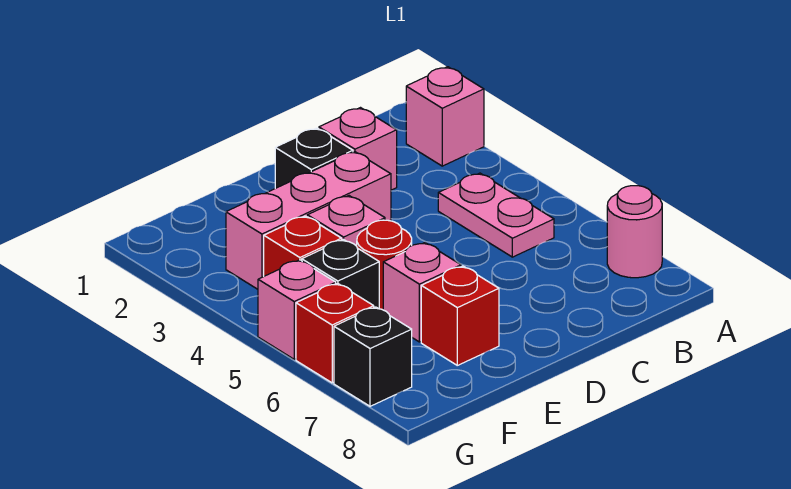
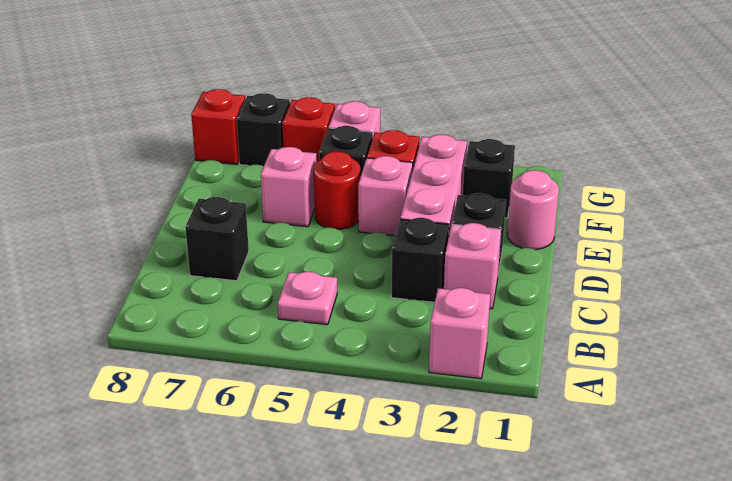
pink 1x1 round brick [607,186,662,278] -> pink 1x1 round brick moved to [507,170,559,250]
pink 1x2 plate [438,173,554,257] -> pink 1x1 plate [278,272,337,325]
none -> black 1x1 brick [391,218,449,302]
none -> black 1x1 brick [185,197,249,281]
red 1x1 brick [421,266,499,365] -> red 1x1 brick moved to [191,89,245,164]
none -> black 1x1 brick [463,139,515,218]

